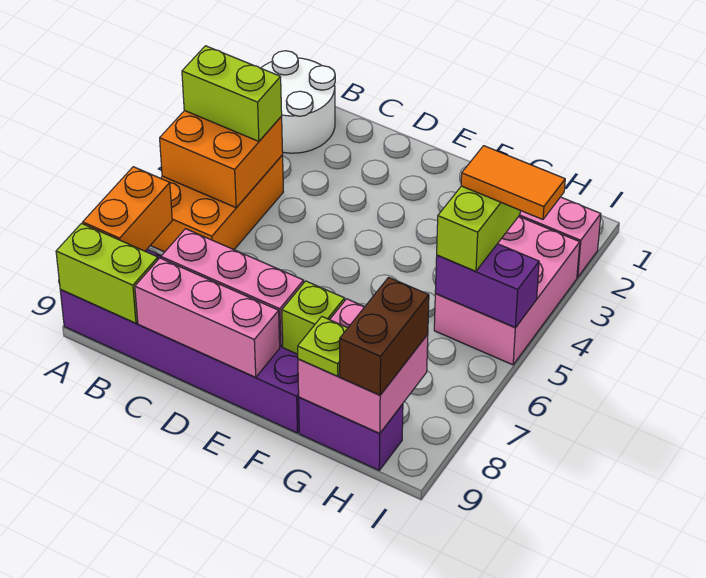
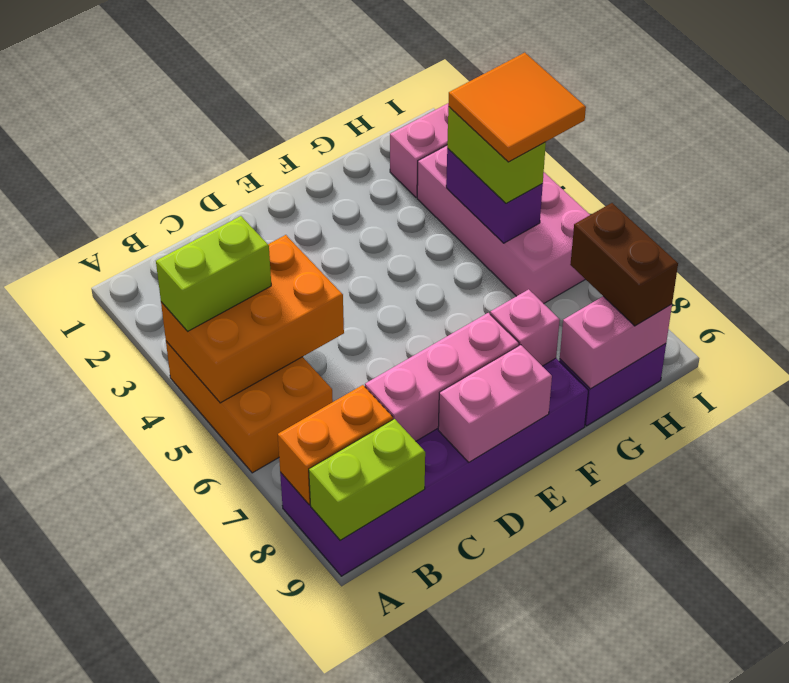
white 2x2 round brick [261,51,335,153] -> none
orange 2x2 brick [160,110,283,208] -> orange 2x3 brick [161,235,344,403]
orange 1x2 brick [83,167,172,251] -> orange 1x2 brick turned to [278,385,393,505]
pink 1x3 brick [135,258,280,377] -> pink 1x2 brick [438,345,552,462]
lime 1x1 brick [282,281,345,354] -> pink 1x1 brick [490,289,560,366]
pink 2x2 brick [298,299,428,433] -> pink 1x2 brick [560,296,672,389]
lime 1x1 plate [298,317,348,376] -> none
pink 2x3 brick [434,217,580,365] -> pink 2x4 brick [417,145,590,304]
orange 1x2 tile [461,146,565,220] -> orange 2x2 tile [448,53,586,162]
purple 1x2 brick [435,244,539,328] -> purple 1x2 brick turned to [446,149,543,243]

